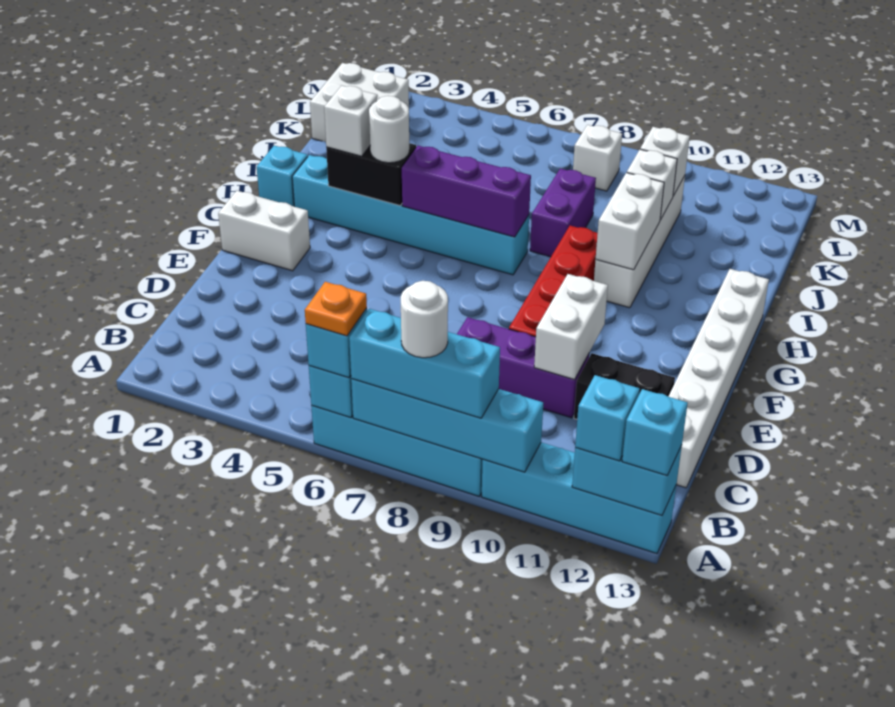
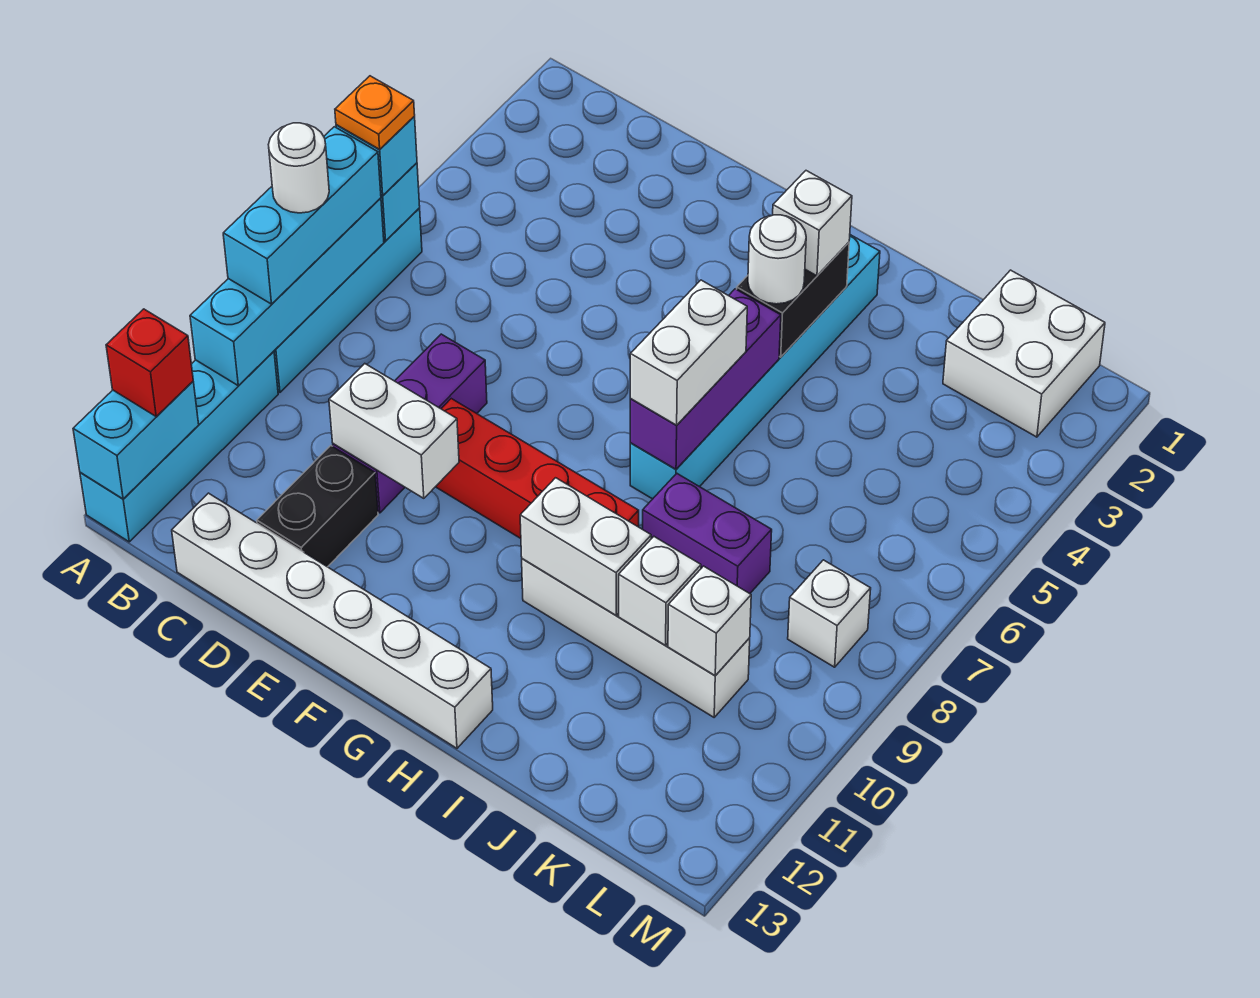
cyan 1x1 brick [575,375,640,461] -> red 1x1 brick [106,309,193,416]
cyan 1x1 brick [622,389,688,475] -> none
white 1x2 brick [218,191,310,271] -> white 1x2 brick moved to [630,280,747,425]
cyan 1x1 brick [257,146,308,206] -> none

